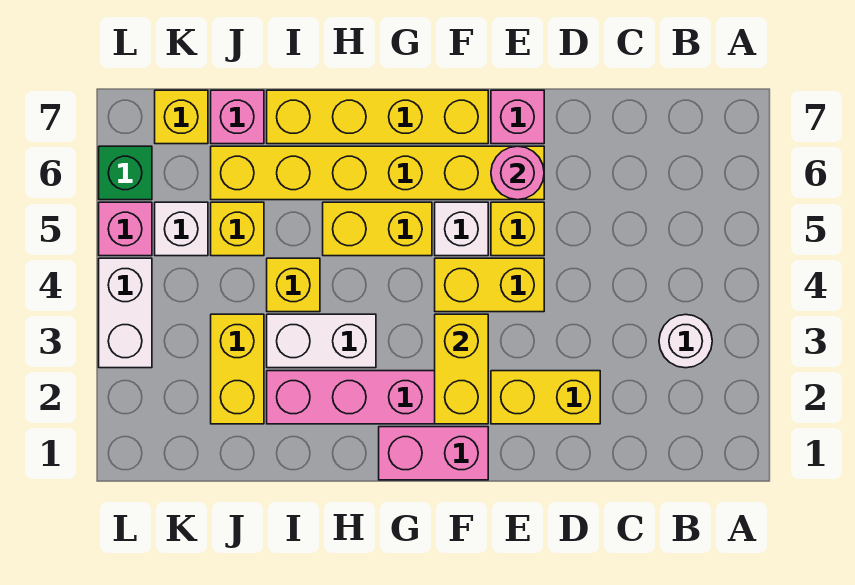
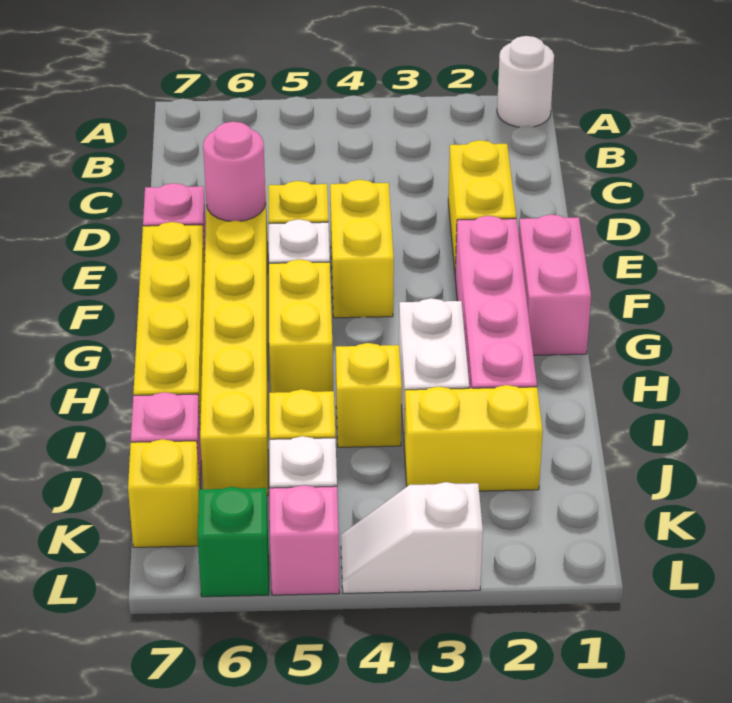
white 1x1 round brick [659,314,712,368] -> white 1x1 round brick moved to [497,36,554,127]
yellow 1x2 brick [435,314,488,424] -> none
white 1x2 brick [99,258,152,368] -> white 1x2 slope [341,482,483,593]

